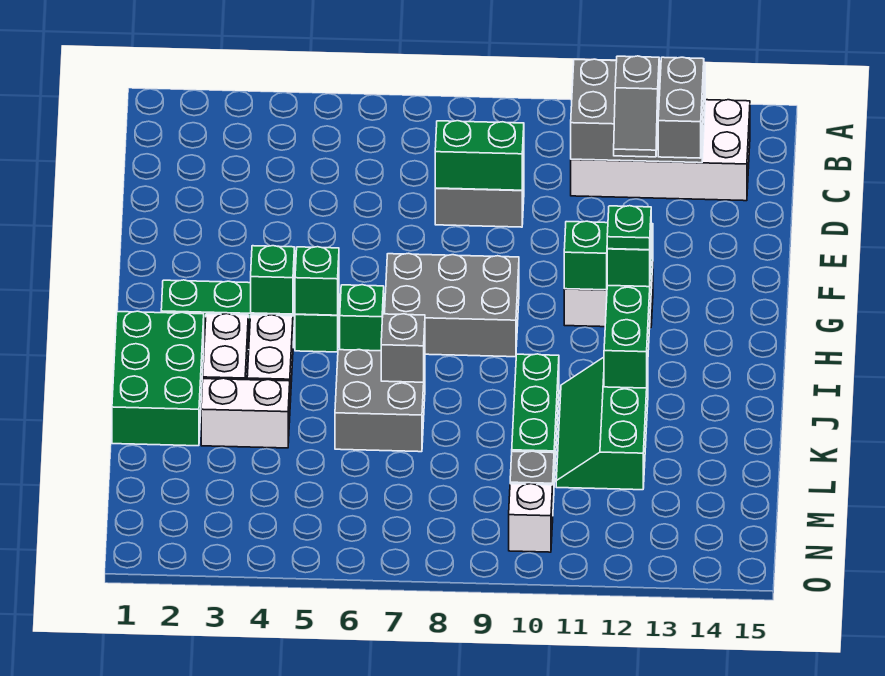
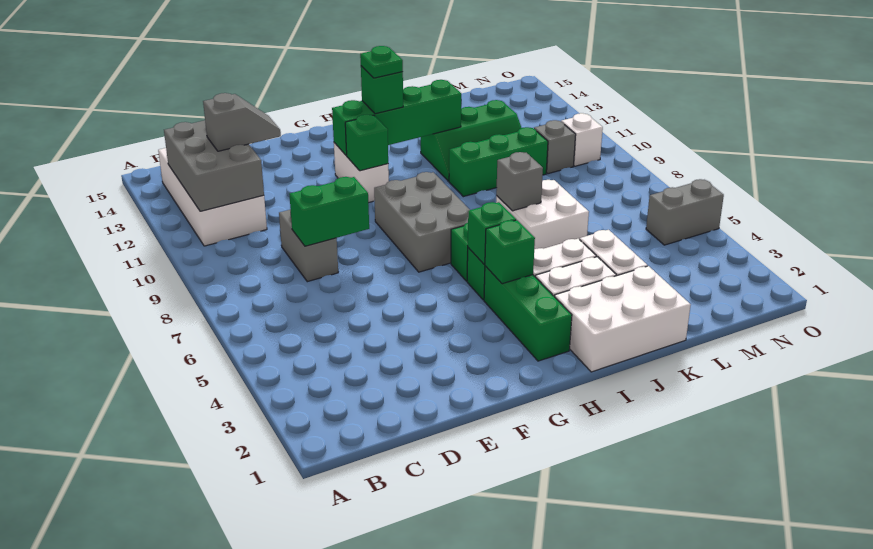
grey 1x2 brick [658,57,704,158] -> grey 1x2 brick moved to [646,179,724,245]
green 1x2 brick [435,121,524,190] -> green 1x2 brick turned to [289,177,369,246]
green 2x3 brick [112,311,204,446] -> white 2x3 brick [555,266,691,372]
grey 2x2 brick [335,350,425,452] -> white 2x2 brick [496,180,589,249]

